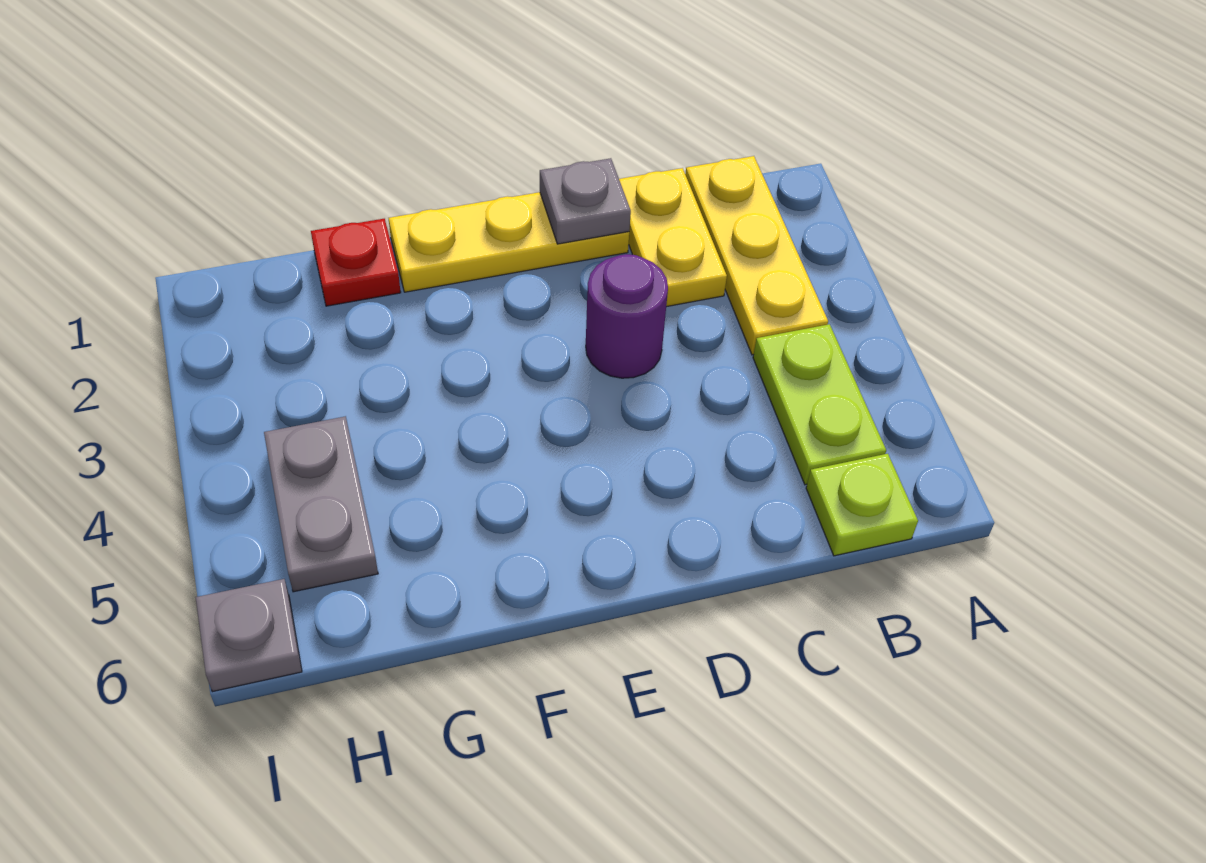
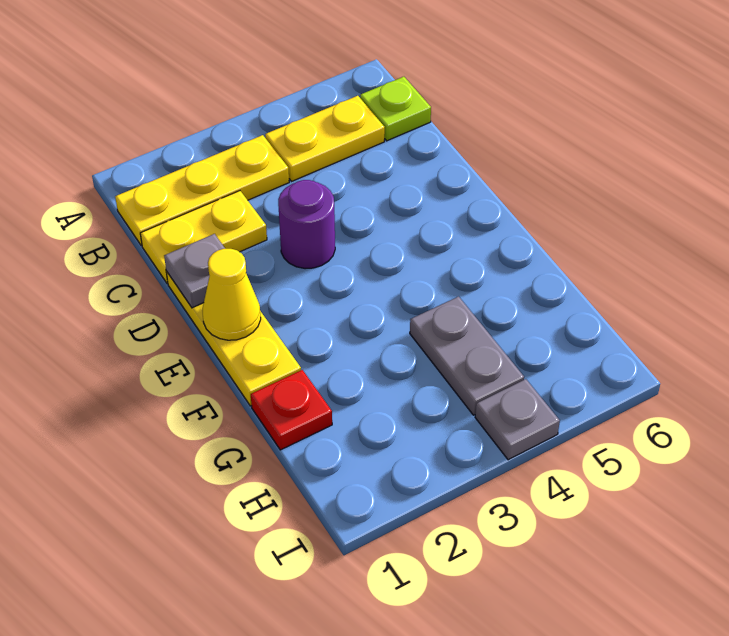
lime 1x2 plate [753,324,886,485] -> yellow 1x2 plate [265,96,385,181]
none -> yellow 1x1 cone [203,249,261,340]
grey 1x2 plate [264,416,378,592] -> grey 1x2 plate turned to [410,296,524,415]
grey 1x1 plate [196,579,302,692] -> grey 1x1 plate moved to [475,379,560,460]

